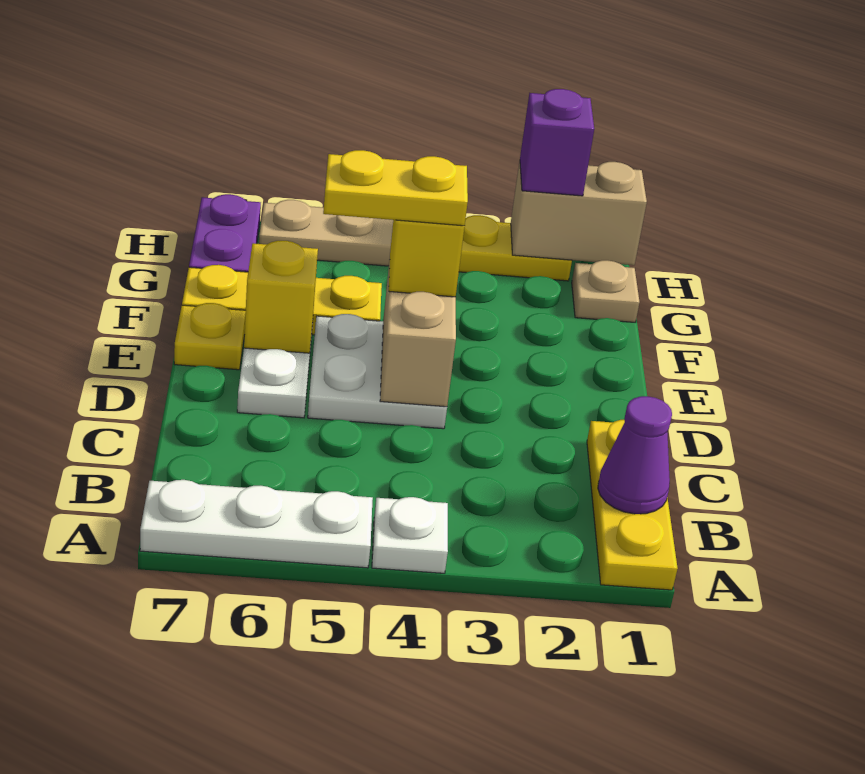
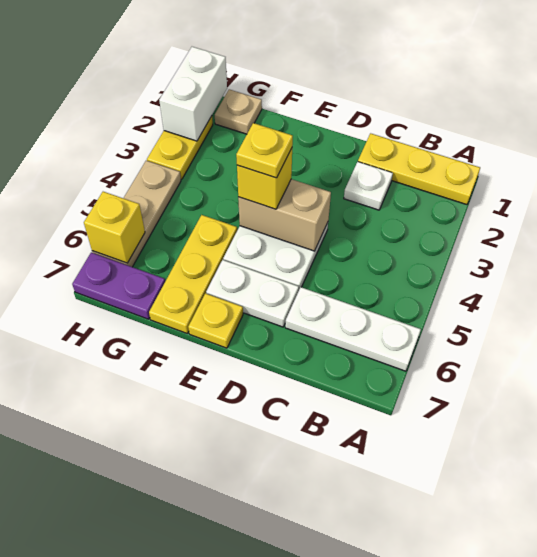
white 1x1 plate [372,497,448,573] -> white 1x1 plate moved to [344,162,393,210]
white 1x3 plate [140,480,373,568] -> white 1x3 plate turned to [285,287,421,371]
purple 1x1 cone [598,396,672,514] -> none
yellow 1x2 plate [323,150,468,226] -> yellow 1x1 plate [236,123,293,178]
yellow 1x1 brick [244,241,318,353] -> yellow 1x1 brick moved to [84,192,145,263]
tan 1x2 brick [511,162,647,265] -> white 1x2 brick [159,47,227,141]
purple 1x1 brick [520,89,594,196] -> none

